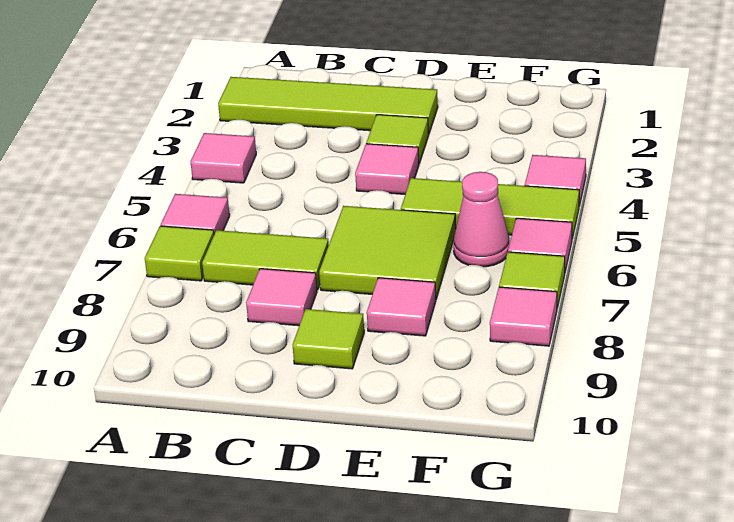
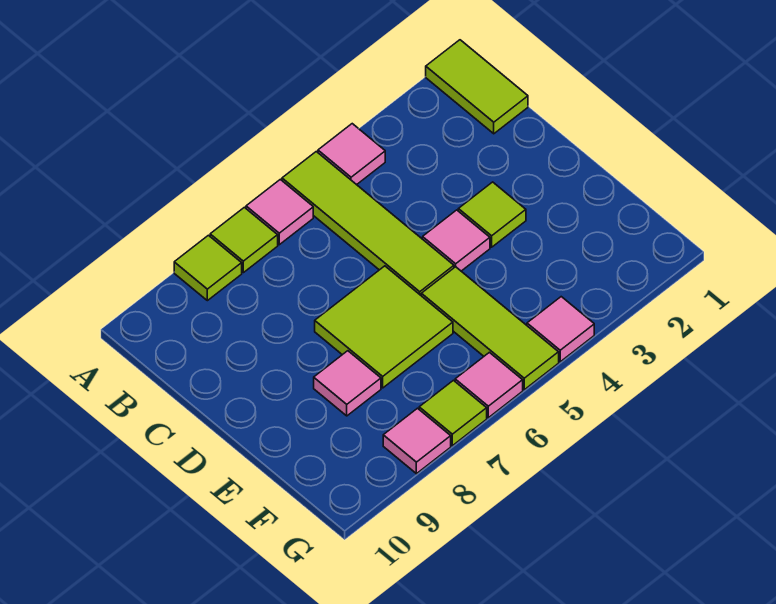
lime 1x4 tile [218,77,438,134] -> lime 1x4 tile moved to [282,152,454,295]
lime 1x2 tile [202,230,329,290] -> lime 1x2 tile moved to [426,40,528,134]
pink 1x1 tile [246,269,317,326] -> none
lime 1x1 tile [293,309,364,369] -> lime 1x1 tile moved to [174,235,242,301]
pink 1x1 cone [454,172,509,267] -> none

